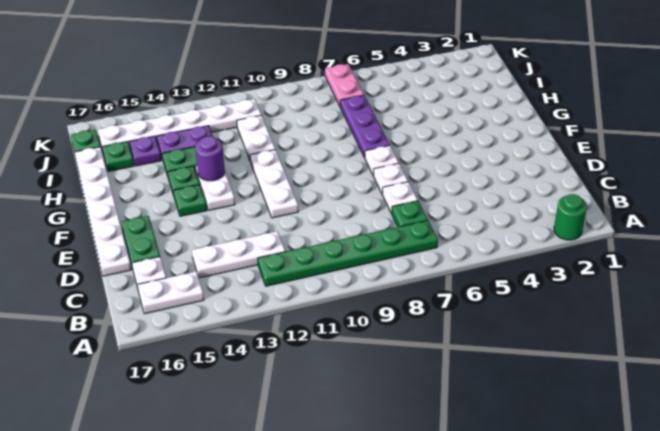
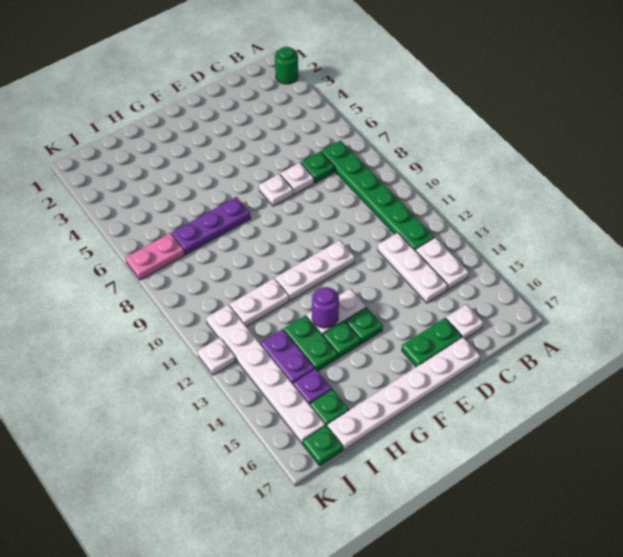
white 1x2 plate [137,271,204,314] -> white 1x2 plate moved to [415,238,469,290]
white 1x1 plate [365,146,399,176] -> white 1x1 plate moved to [198,338,236,375]

